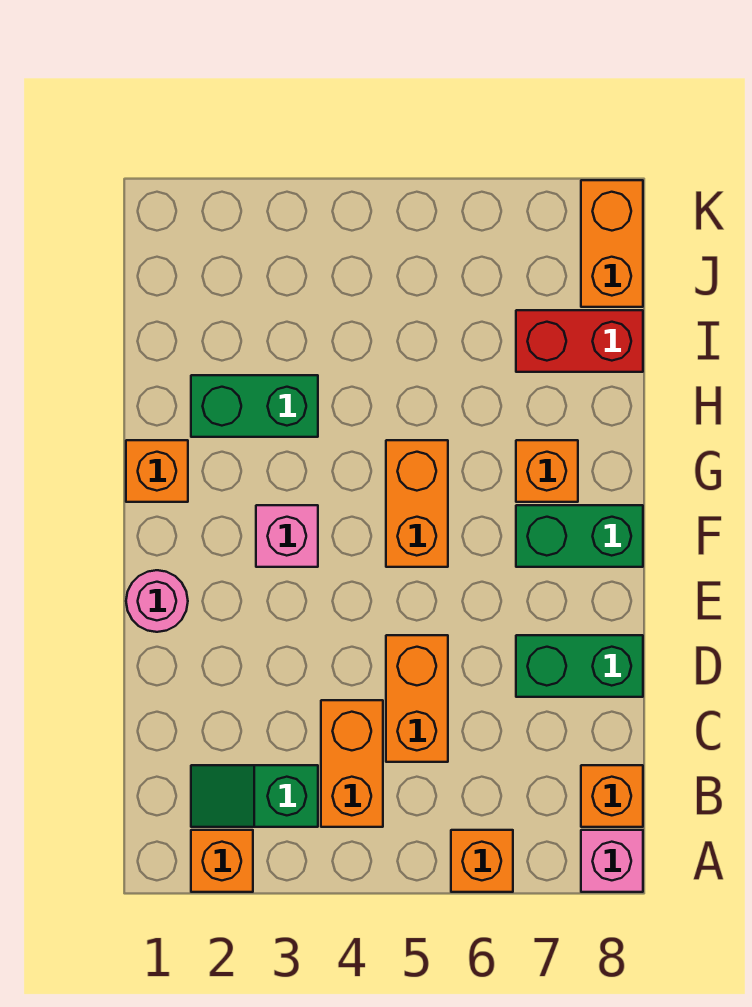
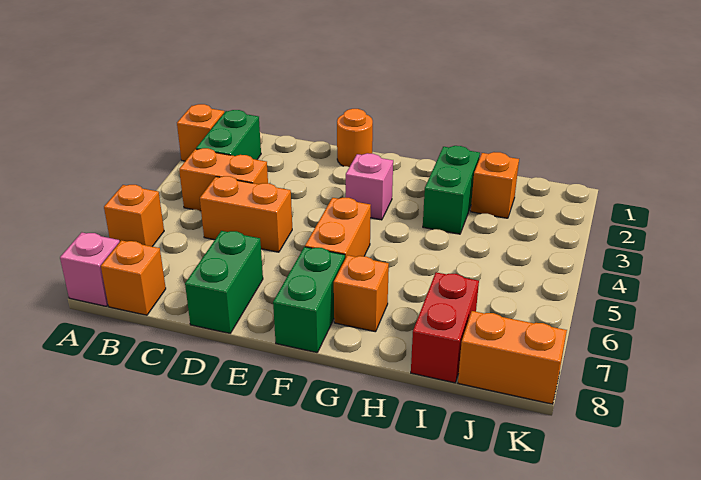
green 1x2 slope [191,765,318,827] -> green 1x2 brick [196,110,261,160]
pink 1x1 round brick [126,570,188,632] -> orange 1x1 round brick [337,109,373,167]
orange 1x2 brick [386,440,448,567] -> orange 1x2 brick turned to [305,198,371,258]
orange 1x1 brick [126,440,188,502] -> orange 1x1 brick moved to [471,152,519,218]

